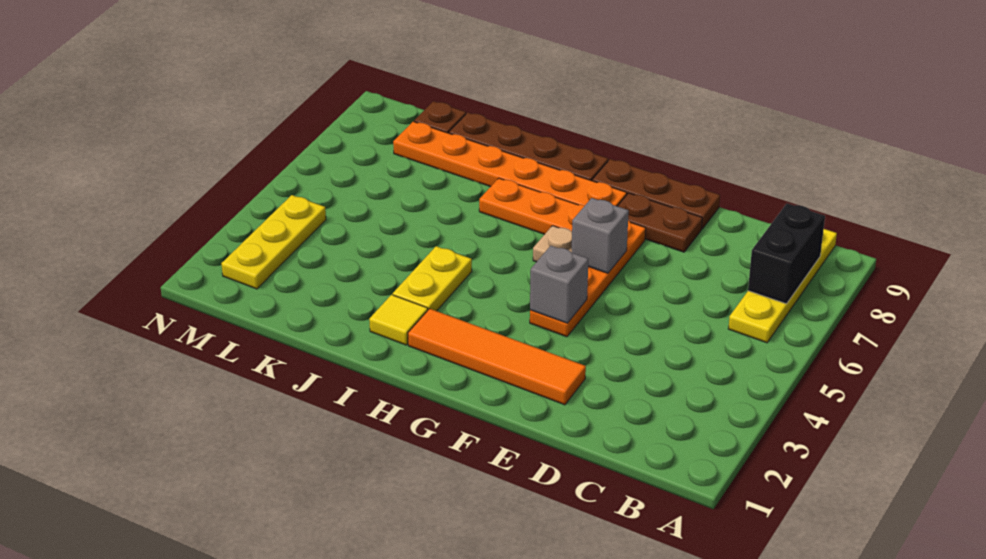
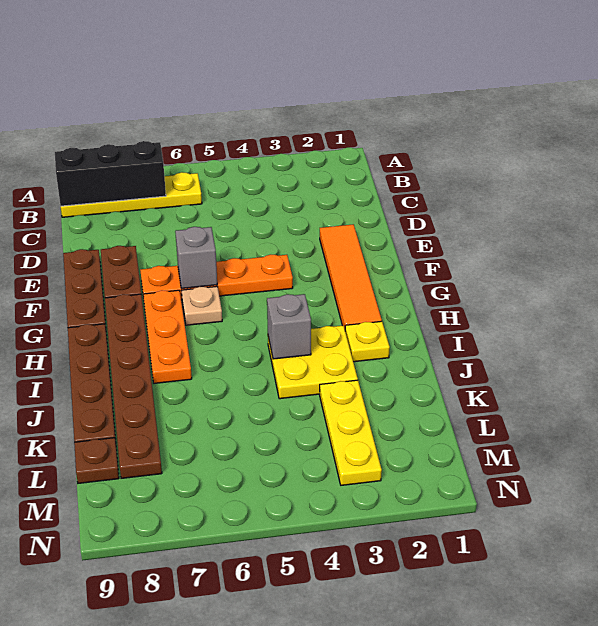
black 1x2 brick [748,203,825,304] -> black 1x3 brick [55,141,166,206]
grey 1x1 brick [530,246,588,323] -> grey 1x1 brick moved to [267,294,311,359]
orange 1x6 plate [393,122,627,206] -> brown 1x6 plate [105,294,162,478]
yellow 1x1 tile [369,295,428,345] -> yellow 1x1 plate [345,321,390,362]
yellow 1x2 plate [393,246,472,311] -> yellow 2x2 plate [268,326,358,399]
yellow 1x3 plate [221,195,326,289] -> yellow 1x3 plate turned to [320,380,382,485]

